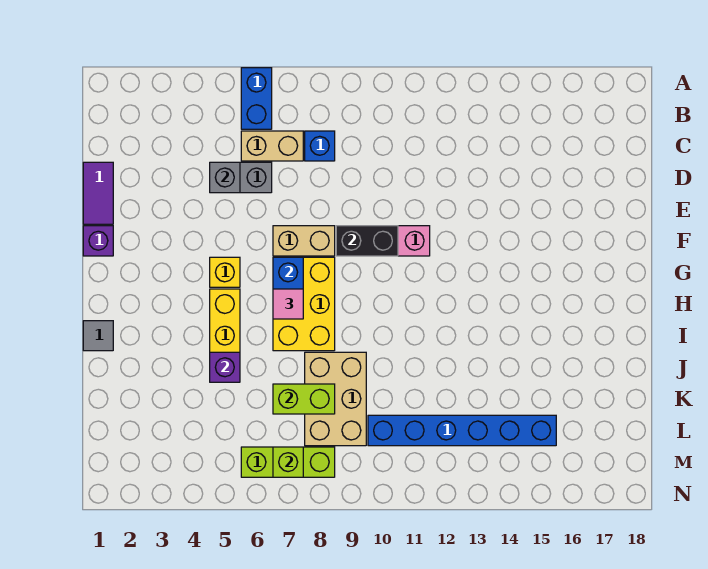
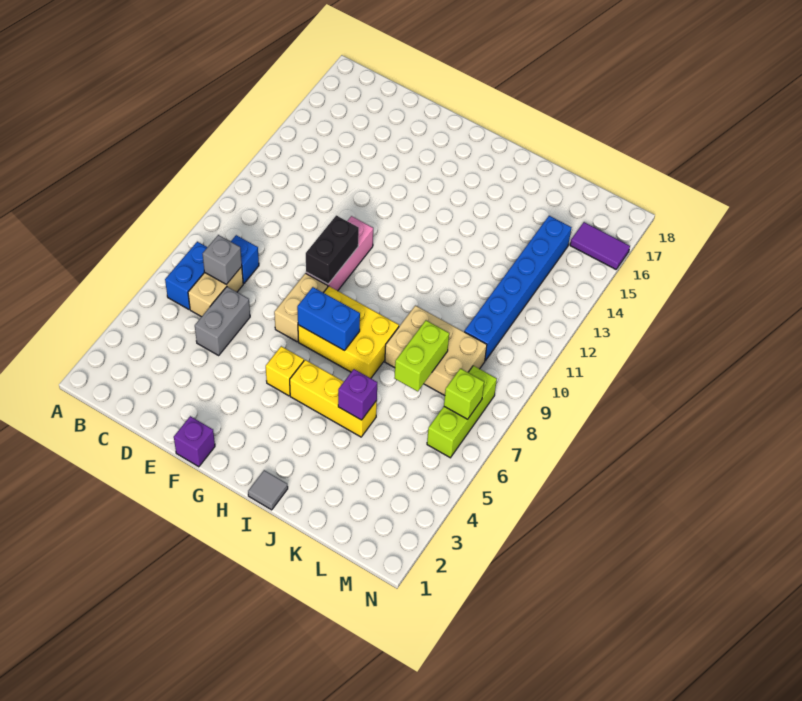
blue 1x2 brick [241,68,272,129] -> blue 1x2 brick turned to [165,242,207,309]
purple 1x2 tile [83,162,113,224] -> purple 1x2 tile moved to [570,222,630,269]
grey 1x1 brick [210,162,240,193] -> grey 1x1 brick moved to [203,235,242,285]
pink 1x1 tile [273,289,303,319] -> none

